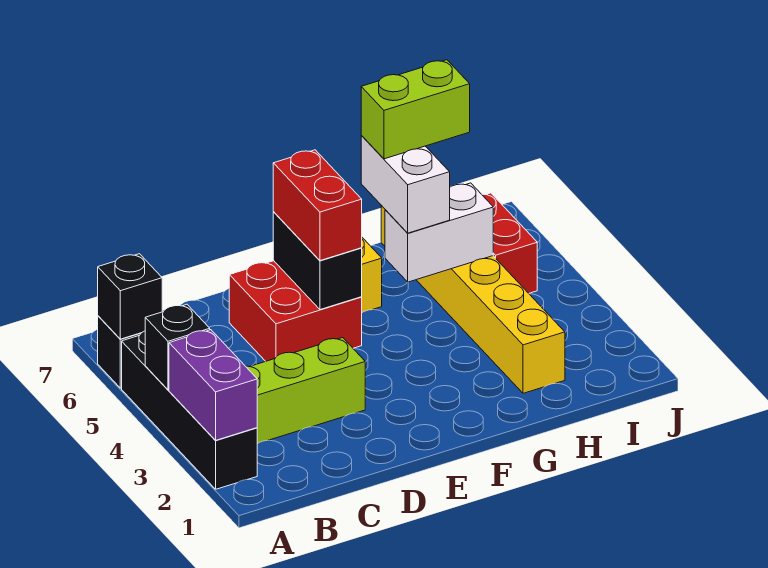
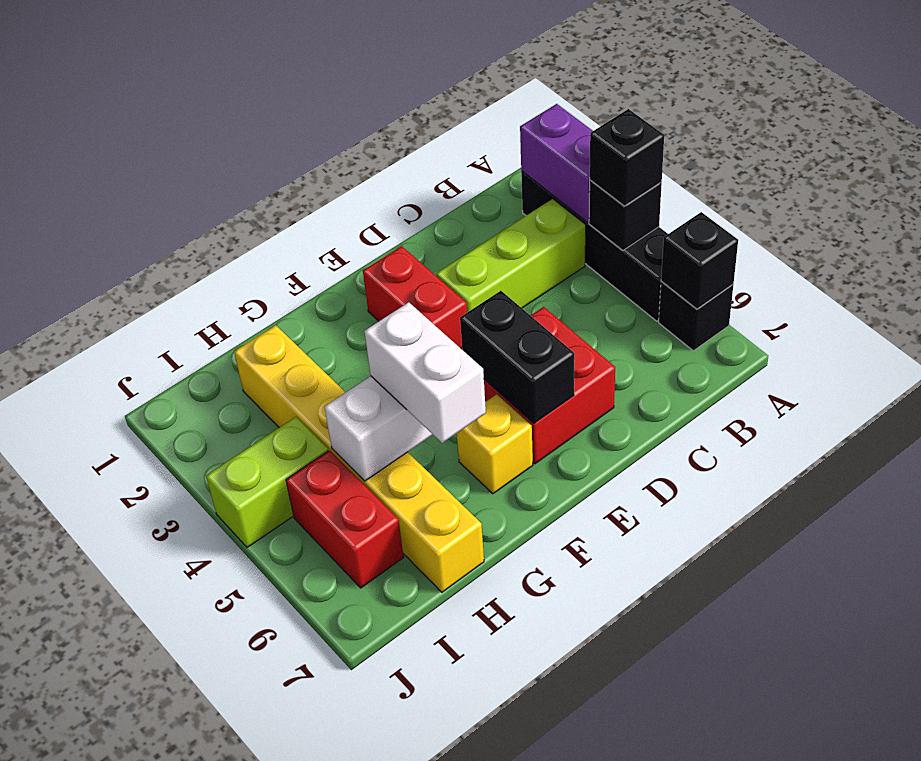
none -> black 1x1 brick [590,109,664,206]
red 1x2 brick [273,150,362,261] -> red 1x2 brick moved to [363,246,467,349]
lime 1x2 brick [361,60,470,159] -> lime 1x2 brick moved to [206,417,328,547]

